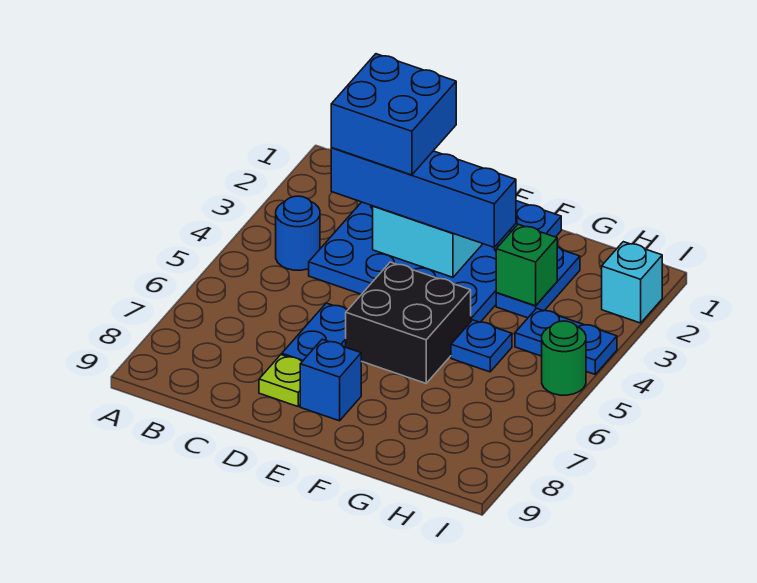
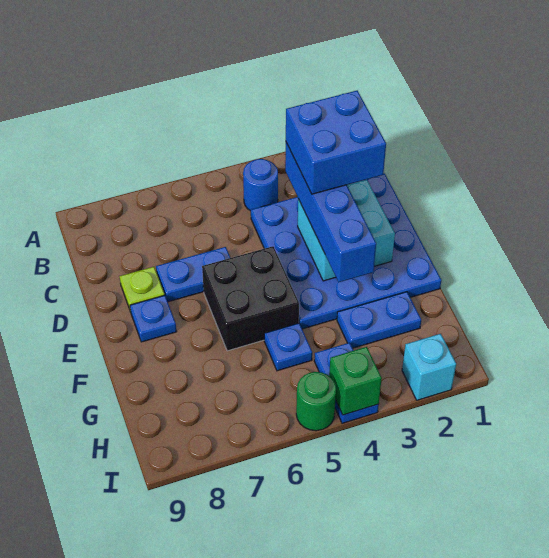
blue 1x1 brick [300,339,361,421] -> blue 1x1 plate [130,295,177,342]
green 1x1 brick [496,224,557,306] -> green 1x1 brick moved to [329,347,382,415]

